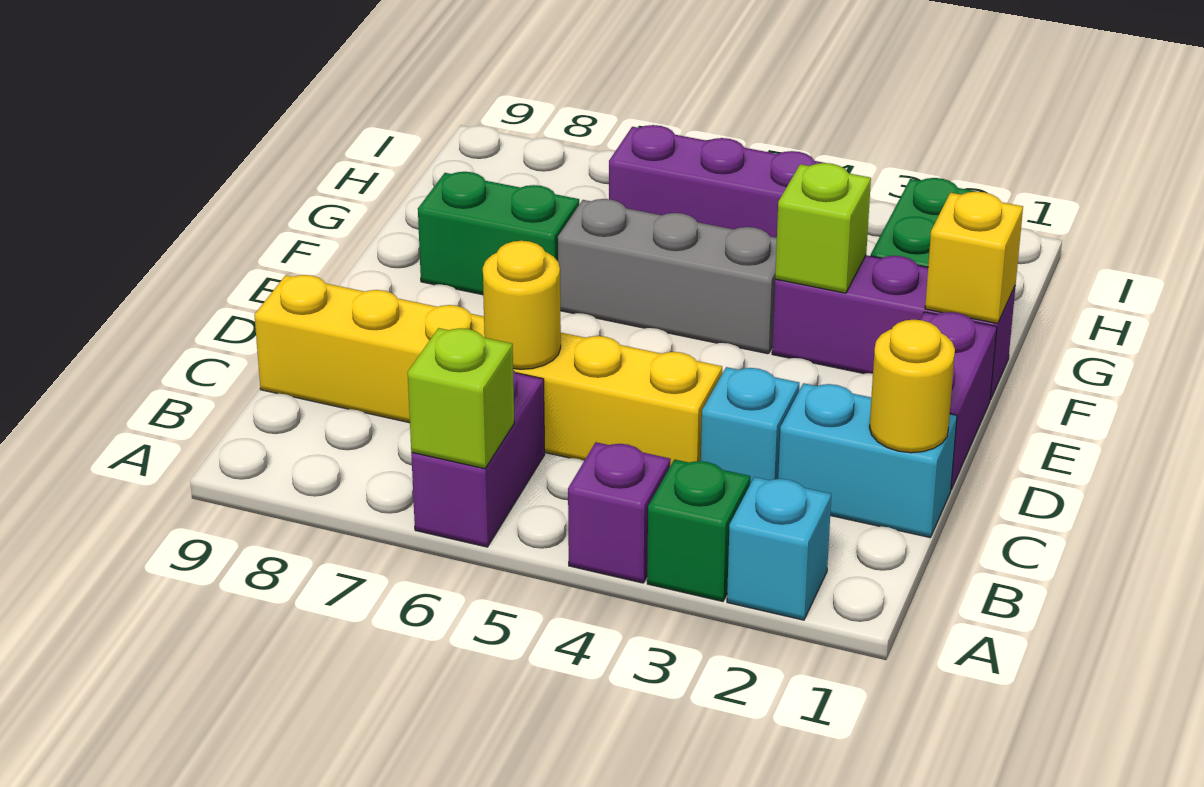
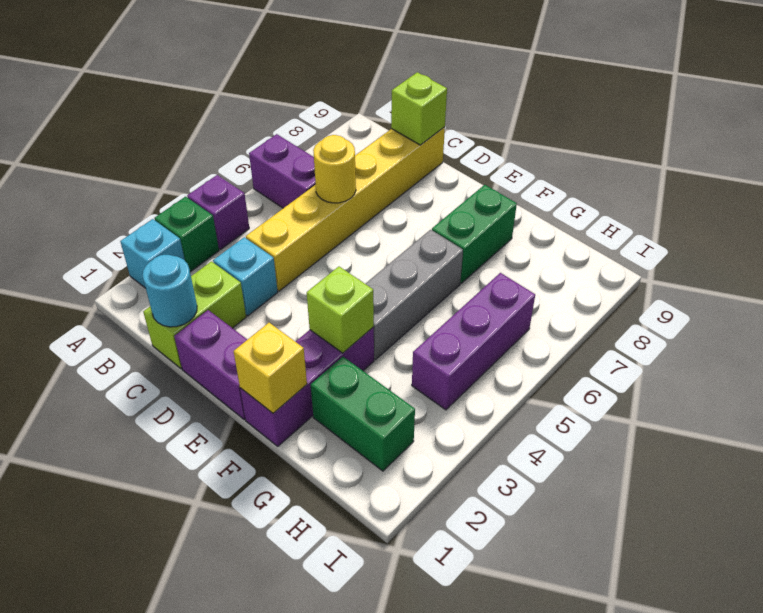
lime 1x1 brick [408,328,514,469] -> lime 1x1 brick moved to [391,72,447,145]
cyan 1x2 brick [778,383,957,538] -> lime 1x2 brick [143,261,246,368]
yellow 1x1 round brick [869,320,955,453] -> cyan 1x1 round brick [143,255,197,327]

